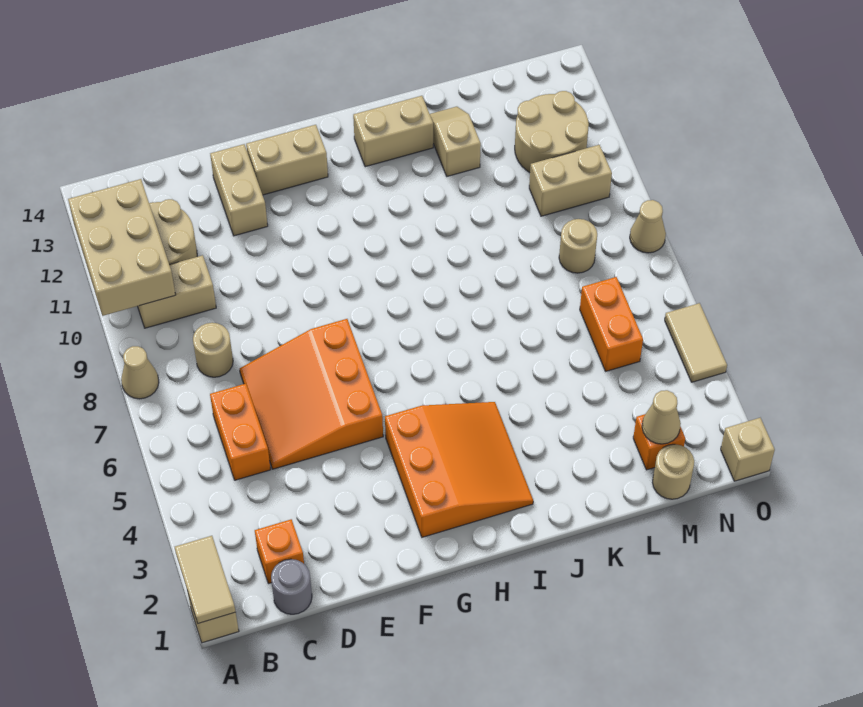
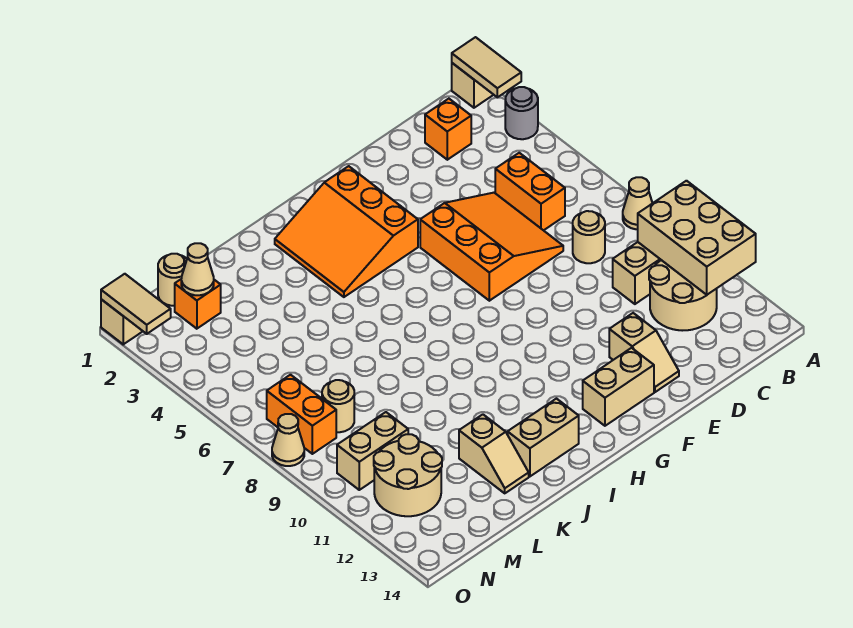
grey 1x1 round brick [271,559,312,614] -> grey 1x1 round brick moved to [505,87,538,139]
tan 1x2 brick [210,144,268,236] -> tan 1x2 slope [609,313,679,392]
orange 1x2 brick [580,277,643,371] -> orange 1x2 brick moved to [267,375,336,454]
tan 1x2 tile [665,303,727,382] -> tan 1x2 tile moved to [101,274,171,334]

